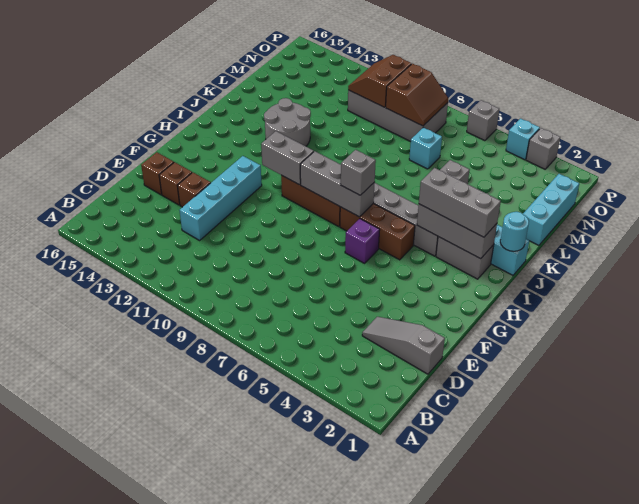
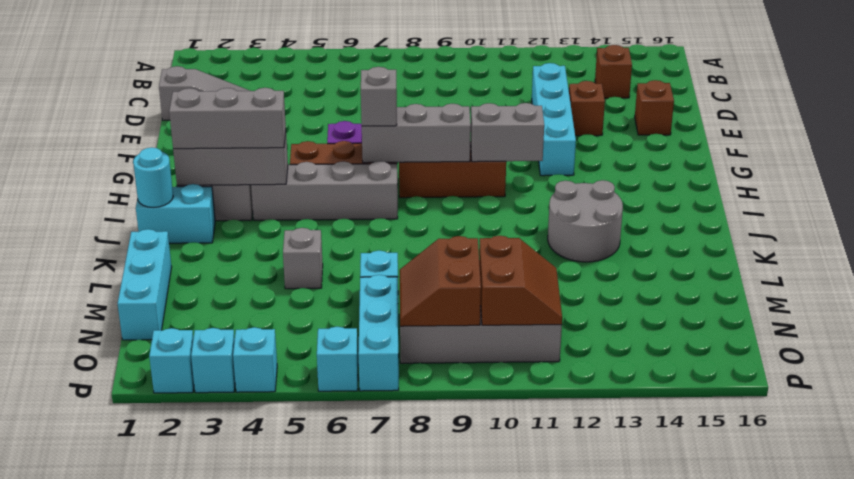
brown 1x1 brick [159,162,192,205] -> brown 1x1 brick moved to [595,45,632,98]
none -> cyan 1x3 brick [358,275,399,391]
none -> cyan 1x1 brick [149,328,194,393]
grey 1x1 brick [526,128,560,169] -> cyan 1x1 brick [191,328,235,393]
grey 1x1 brick [467,100,499,141] -> cyan 1x1 brick [317,327,358,391]

